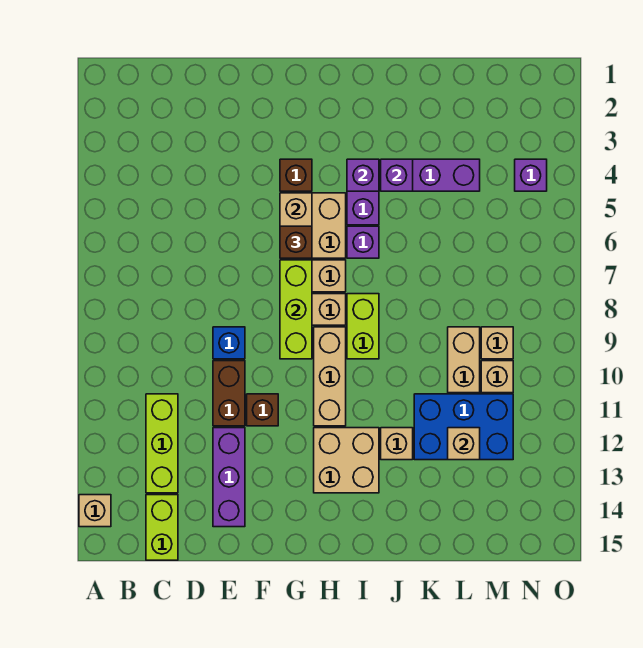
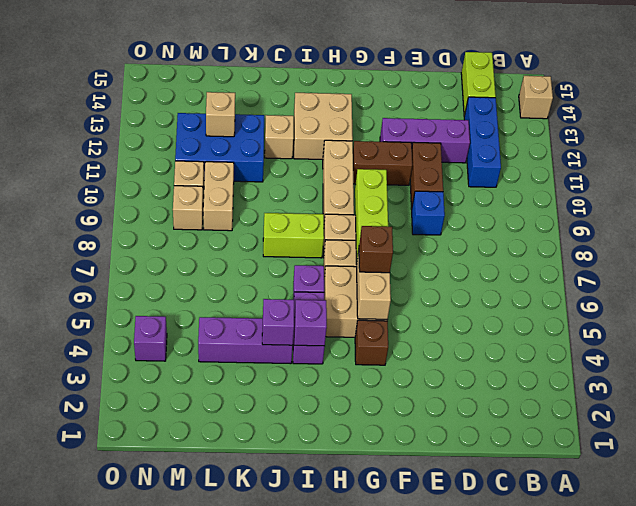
lime 1x3 brick [146,394,178,493] -> blue 1x3 brick [464,97,501,187]
purple 1x3 brick [213,428,245,527] -> purple 1x3 brick turned to [380,118,470,163]
brown 1x1 brick [247,394,278,426] -> brown 1x2 brick [353,141,412,185]
lime 1x2 brick [347,294,379,359] -> lime 1x2 brick turned to [263,213,324,258]

